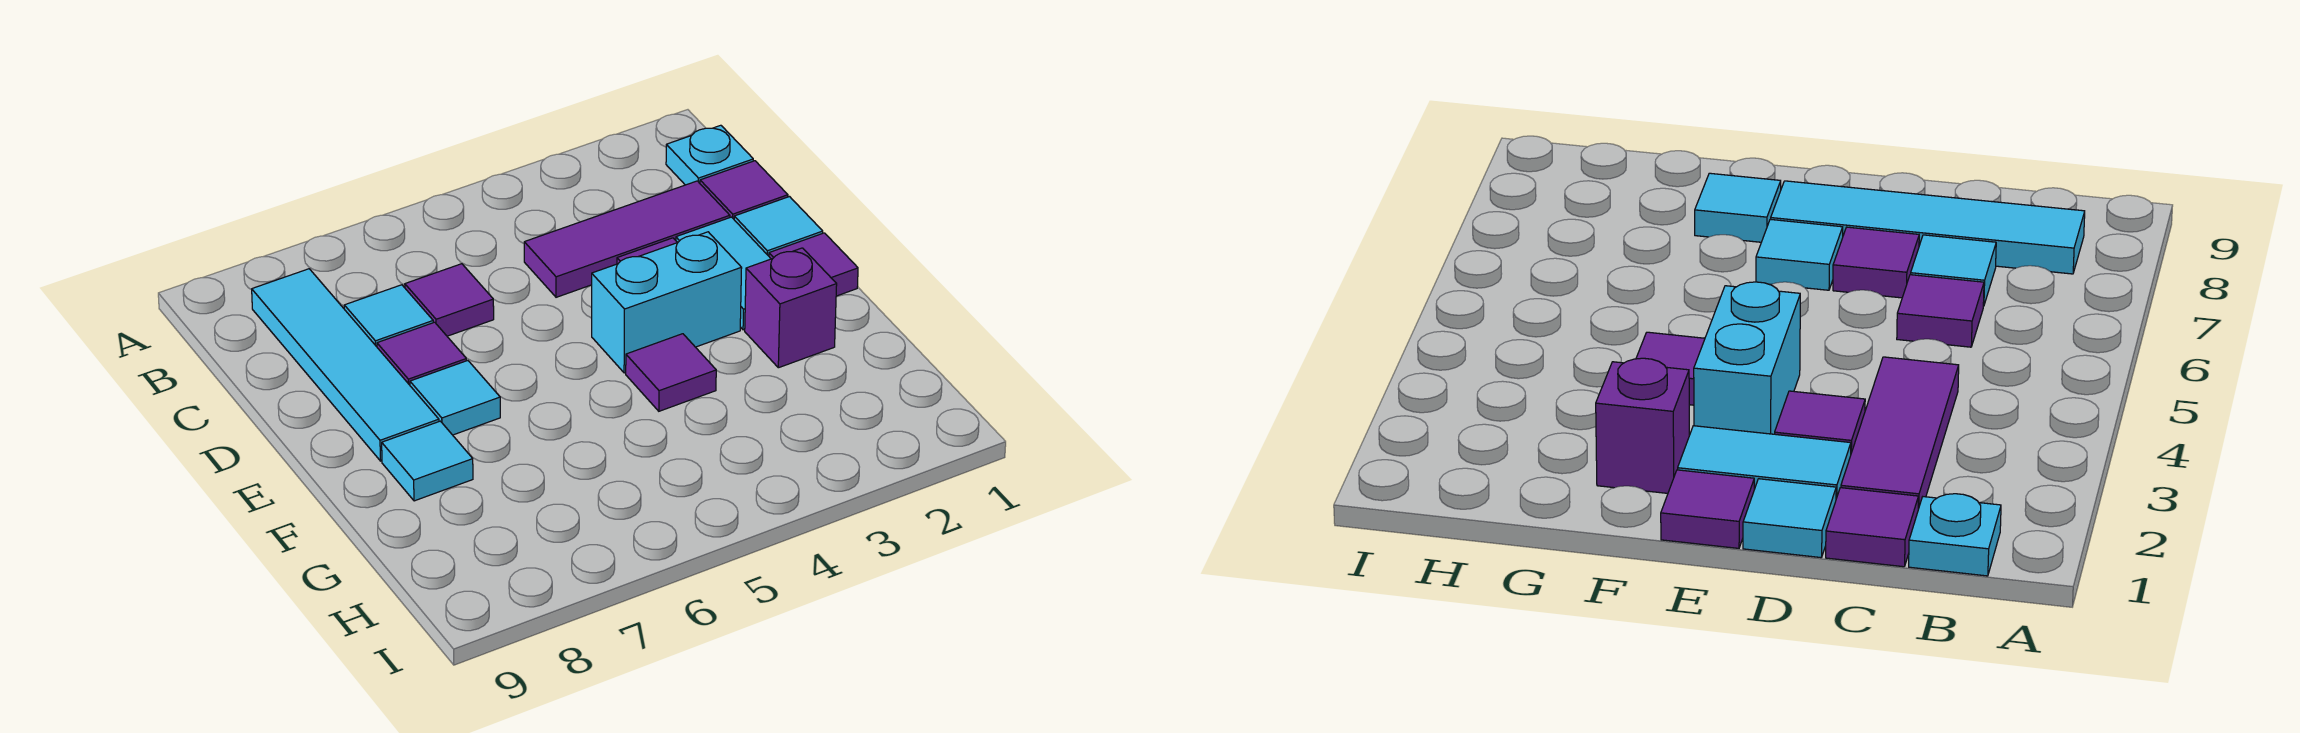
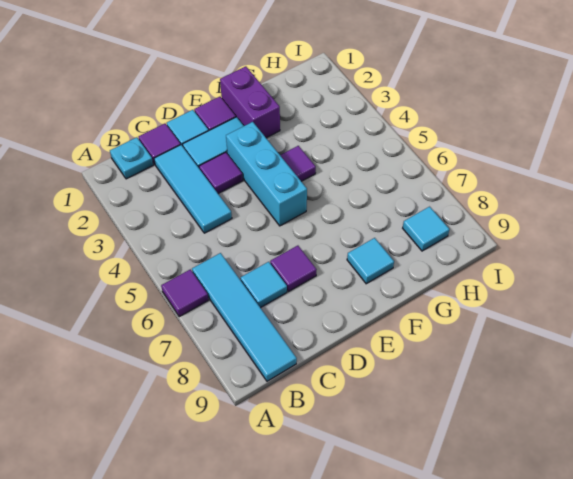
cyan 1x4 tile [252,269,439,461] -> cyan 1x4 tile turned to [192,253,297,381]
purple 1x3 tile [524,181,730,297] -> cyan 1x3 tile [154,145,232,233]
purple 1x1 tile [405,264,494,336] -> purple 1x1 tile moved to [161,269,208,317]
cyan 1x2 brick [592,232,742,373] -> cyan 1x3 brick [226,122,307,226]
cyan 1x1 tile [410,361,500,435] -> cyan 1x1 tile moved to [403,207,449,251]
purple 1x1 brick [745,248,837,368] -> purple 1x2 brick [220,66,280,138]

